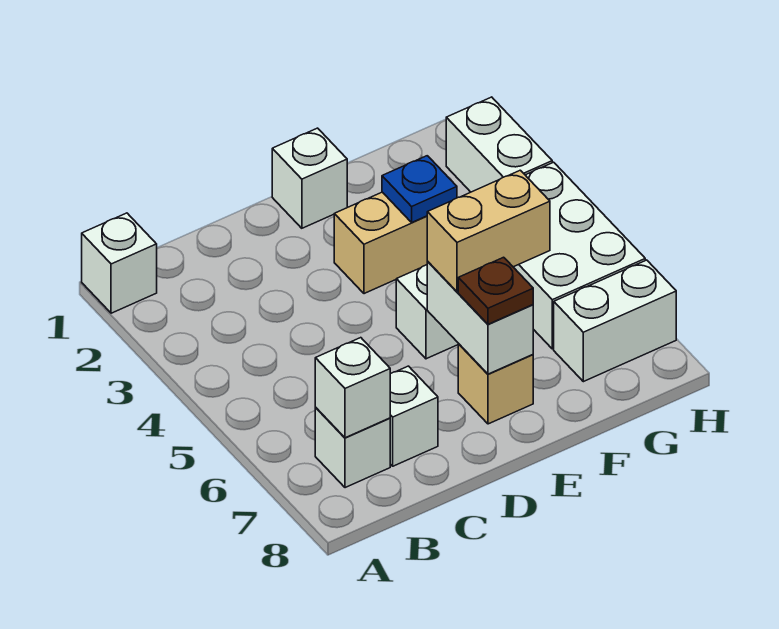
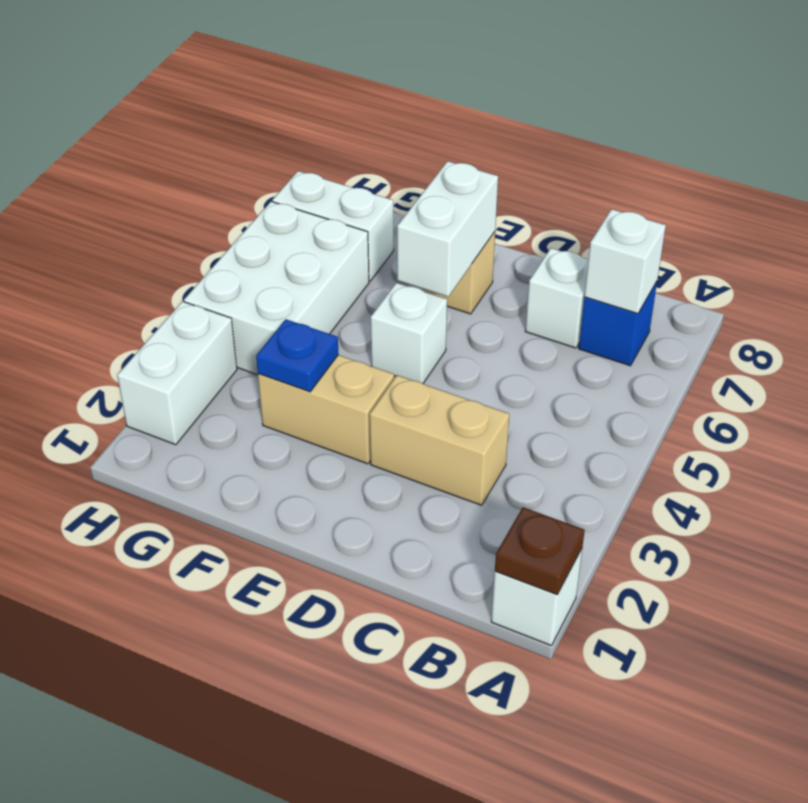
white 1x1 brick [315,408,390,488] -> blue 1x1 brick [579,282,657,366]
white 1x1 brick [272,128,347,228] -> none
tan 1x2 brick [427,170,550,292] -> tan 1x2 brick moved to [370,375,509,505]
brown 1x1 plate [458,257,533,324] -> brown 1x1 plate moved to [495,507,585,595]

